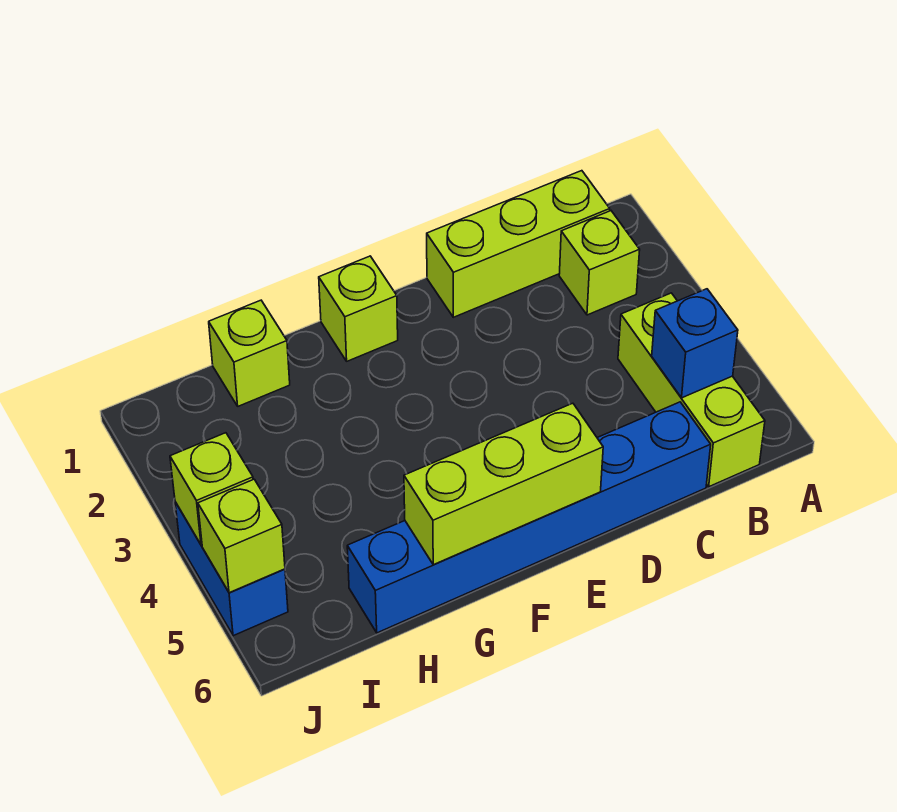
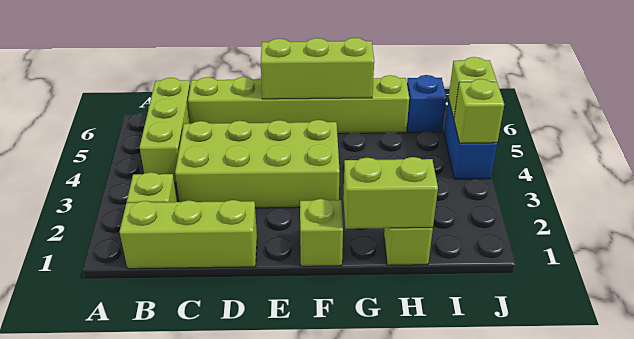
blue 1x1 brick [652,289,738,398] -> blue 1x1 brick moved to [407,75,446,133]
none -> lime 2x4 brick [175,120,340,208]
blue 1x6 brick [347,402,711,633] -> lime 1x6 brick [188,75,409,134]
none -> lime 1x2 brick [343,157,438,229]

